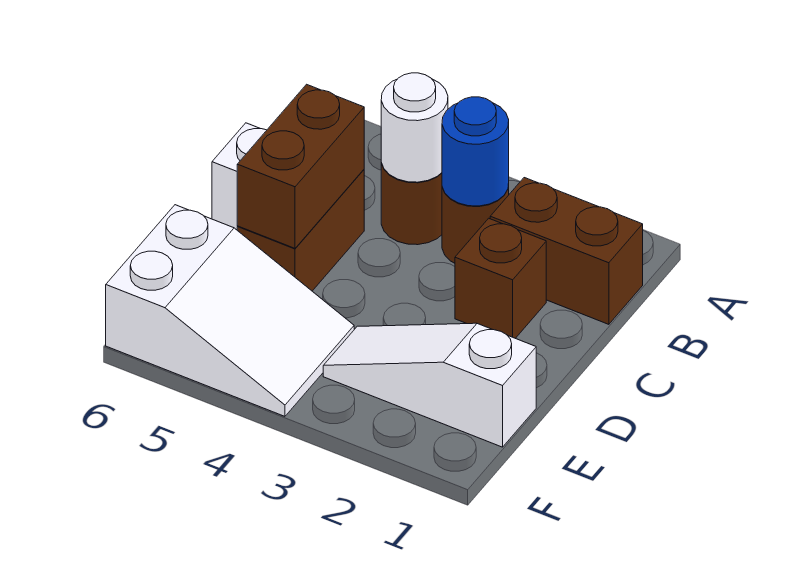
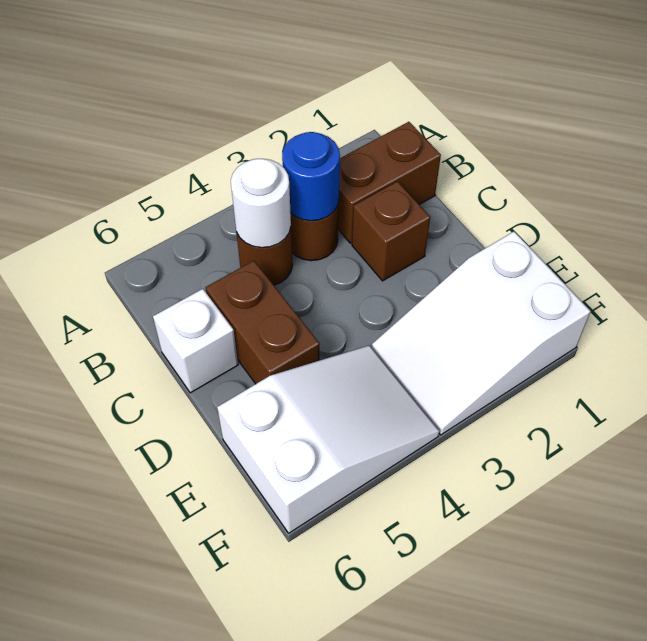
brown 1x2 brick [237,84,364,248] -> none
white 1x3 slope [323,323,536,447] -> white 2x3 slope [372,232,590,435]

